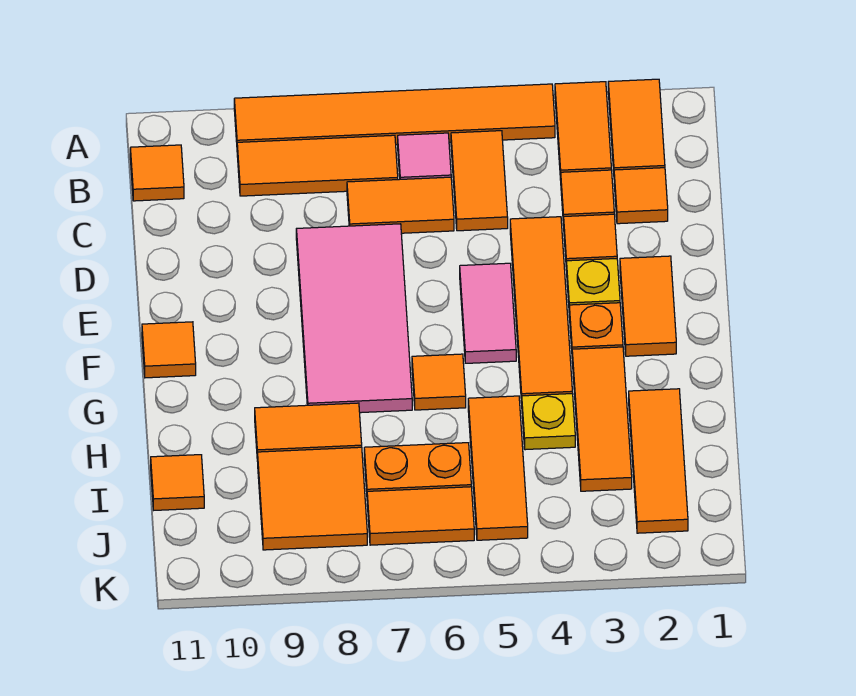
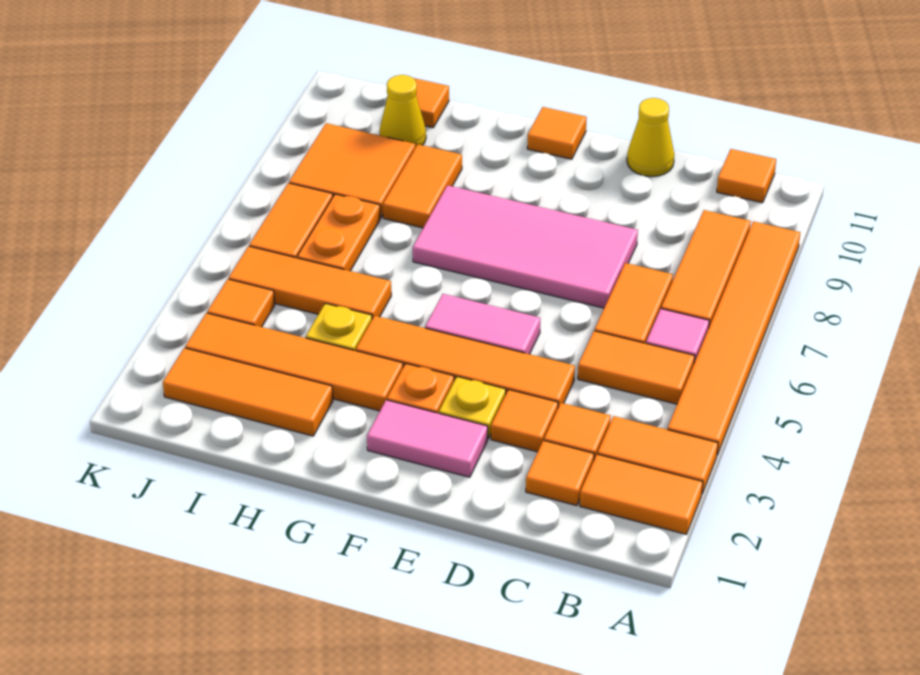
none -> yellow 1x1 cone [627,98,674,177]
orange 1x2 tile [620,256,676,356] -> pink 1x2 tile [367,400,488,477]
orange 1x3 tile [572,347,632,491] -> orange 1x4 tile [185,313,403,411]
orange 1x1 tile [412,354,466,410] -> orange 1x1 tile moved to [207,279,275,327]
none -> yellow 1x1 cone [379,75,426,148]

